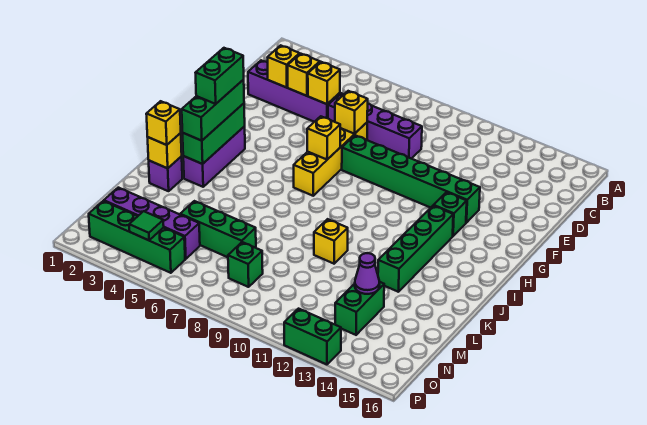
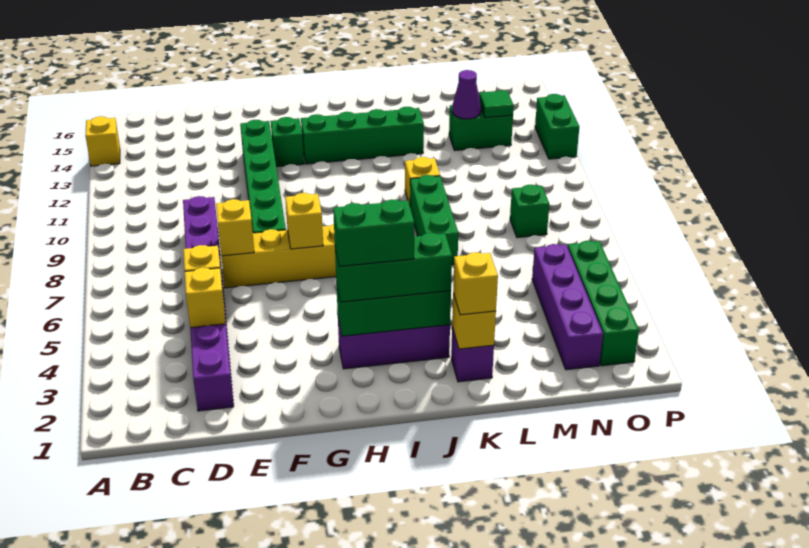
yellow 1x1 brick [268,45,300,87] -> yellow 1x1 brick moved to [85,116,120,166]
green 1x3 brick [180,201,256,257] -> green 1x3 brick moved to [410,175,458,265]
green 1x1 tile [129,211,164,240] -> green 1x1 tile moved to [479,90,514,118]

